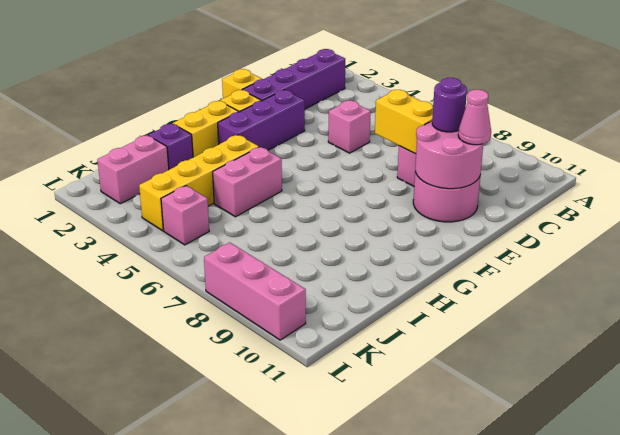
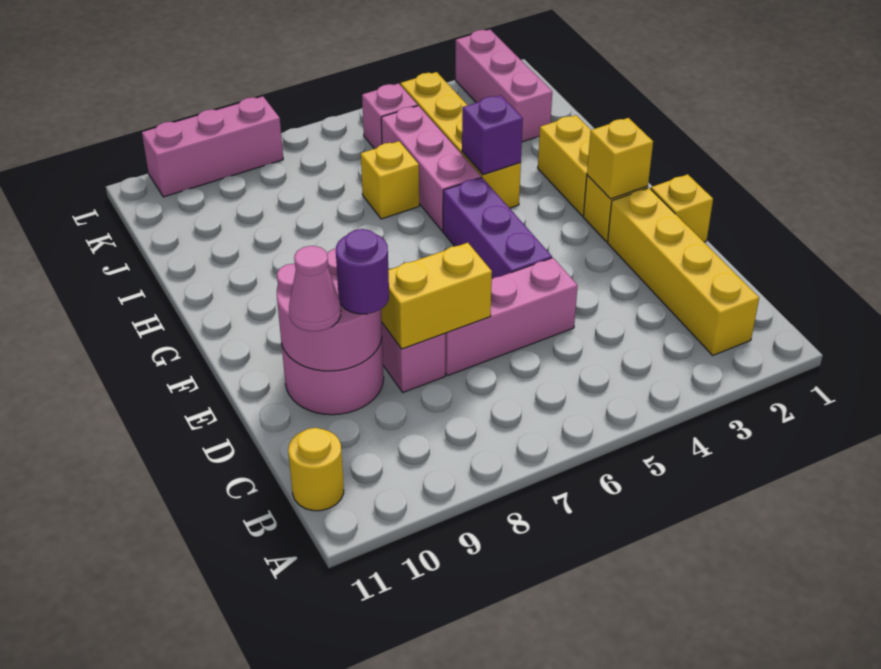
purple 1x4 brick [243,49,345,109] -> yellow 1x4 brick [608,188,759,355]
none -> yellow 1x1 round brick [288,428,344,511]
pink 1x1 brick [328,101,371,153] -> pink 1x3 brick [445,258,578,376]
purple 1x3 brick [218,90,305,150] -> purple 1x3 brick moved to [443,177,552,279]
none -> yellow 1x1 brick [587,118,653,199]
pink 1x2 brick [213,147,282,217] -> pink 1x3 brick [381,106,481,231]
purple 1x1 brick [149,123,193,170] -> purple 1x1 brick moved to [462,95,523,175]
none -> yellow 1x1 brick [361,141,419,219]
pink 1x2 brick [97,135,169,204] -> pink 1x3 brick [456,30,552,142]

